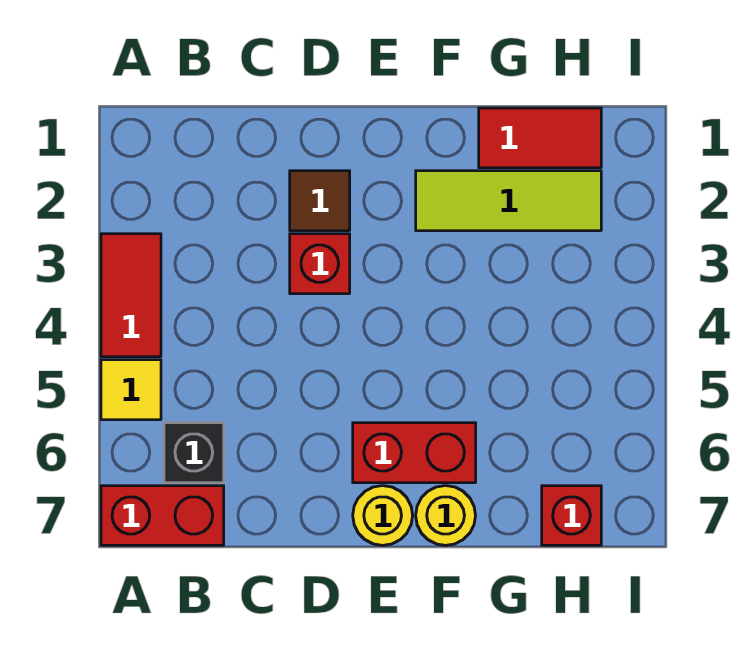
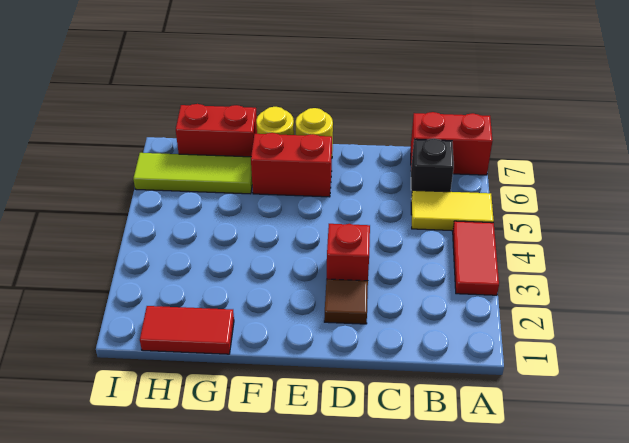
yellow 1x1 tile [101,360,161,420] -> yellow 1x2 tile [411,190,494,231]
lime 1x3 tile [416,171,601,231] -> lime 1x3 tile moved to [133,153,252,194]
red 1x1 brick [542,486,601,545] -> red 1x2 brick [176,104,257,157]

